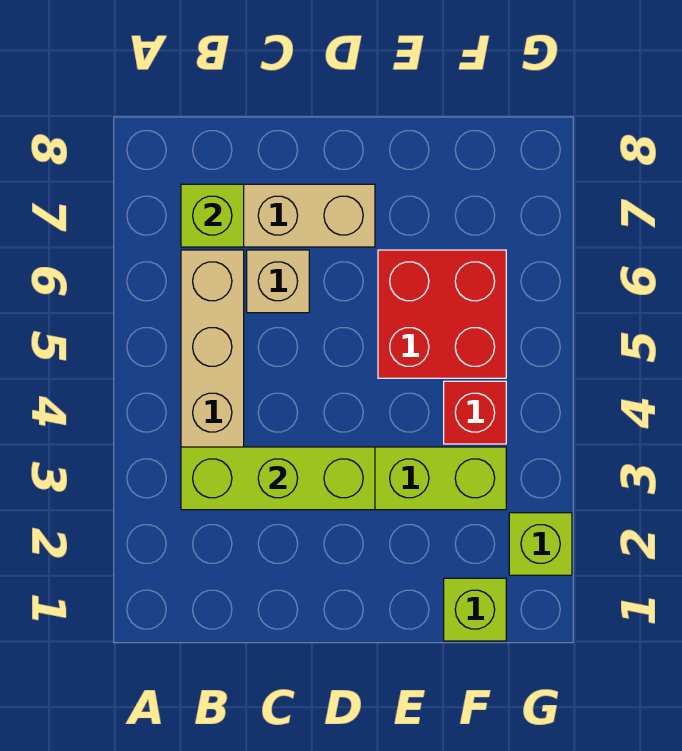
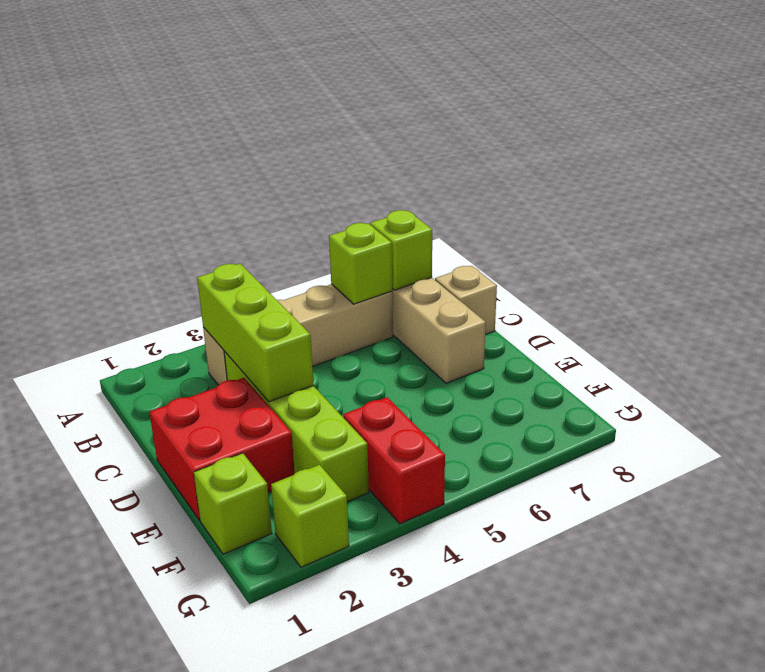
none -> lime 1x1 brick [329,223,392,304]
tan 1x1 brick [247,250,309,313] -> tan 1x1 brick moved to [435,266,497,335]
red 2x2 brick [378,250,506,378] -> red 2x2 brick moved to [149,378,295,520]
red 1x1 brick [444,381,506,444] -> red 1x2 brick [343,397,445,524]

